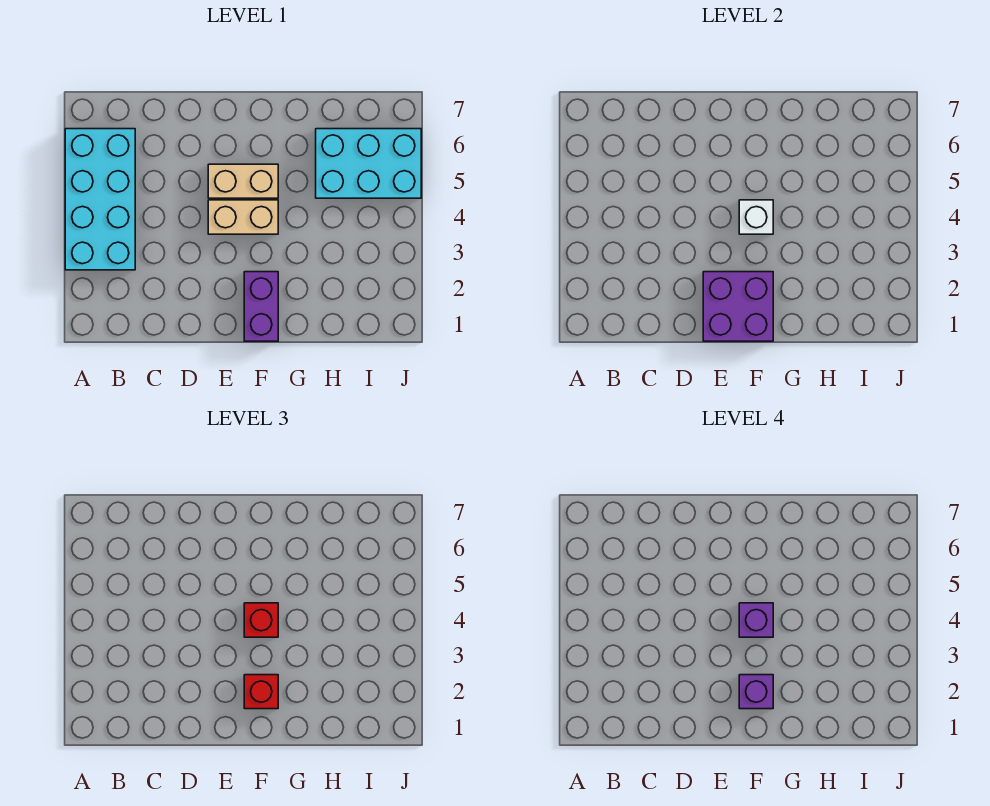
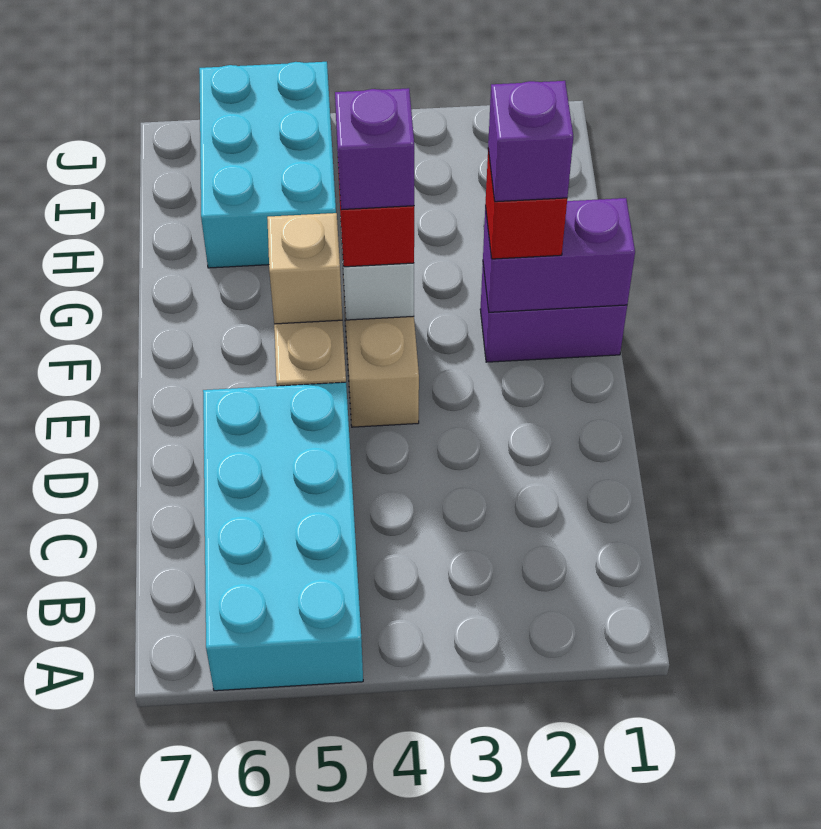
cyan 2x4 brick [65,129,135,270] -> cyan 2x4 brick turned to [203,382,363,691]
purple 2x2 brick [703,272,773,341] -> purple 1x2 brick [483,198,635,312]
none -> tan 1x1 brick [267,213,342,324]

